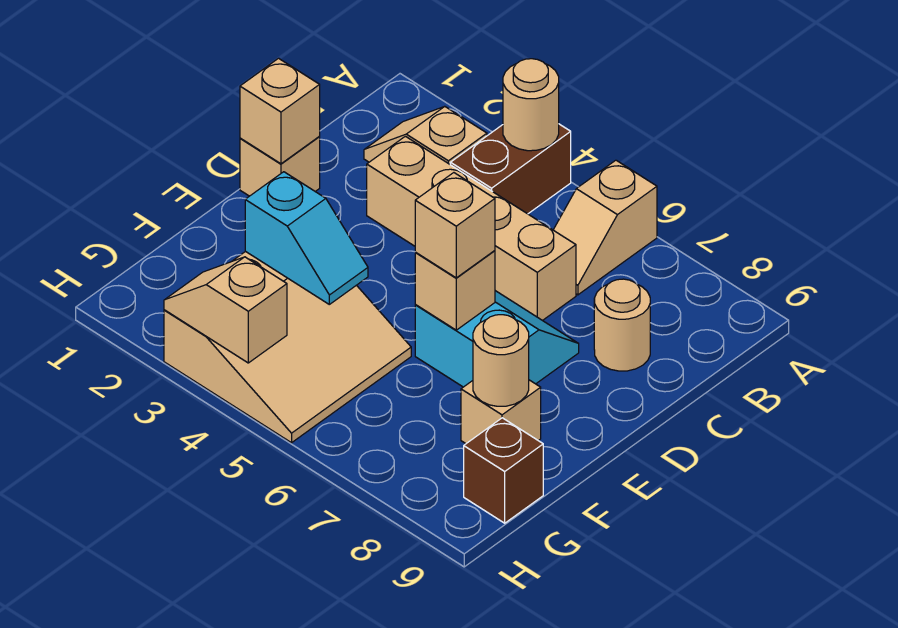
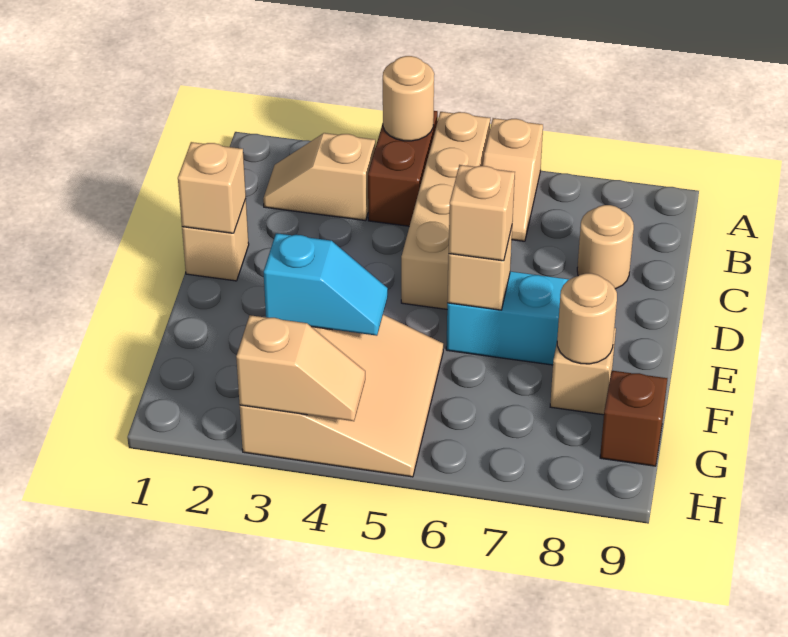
tan 1x4 brick [367,136,576,321] -> tan 1x4 brick turned to [401,112,490,309]
tan 1x2 slope [164,257,287,363] -> tan 1x2 slope turned to [236,315,365,421]

